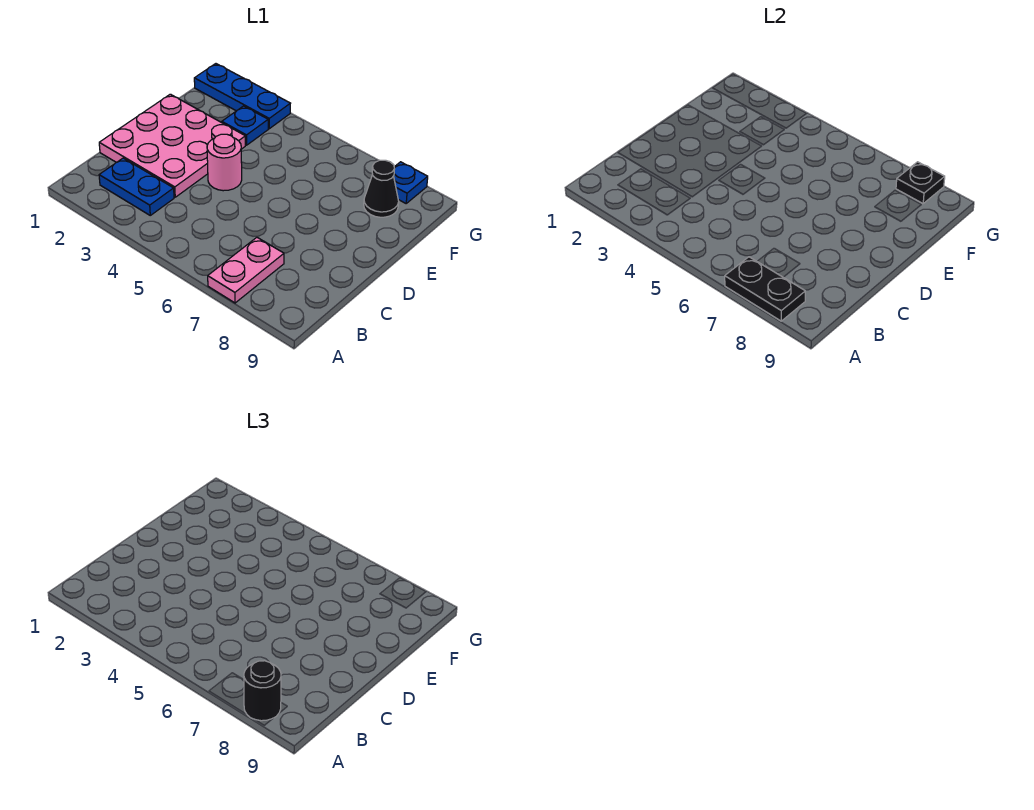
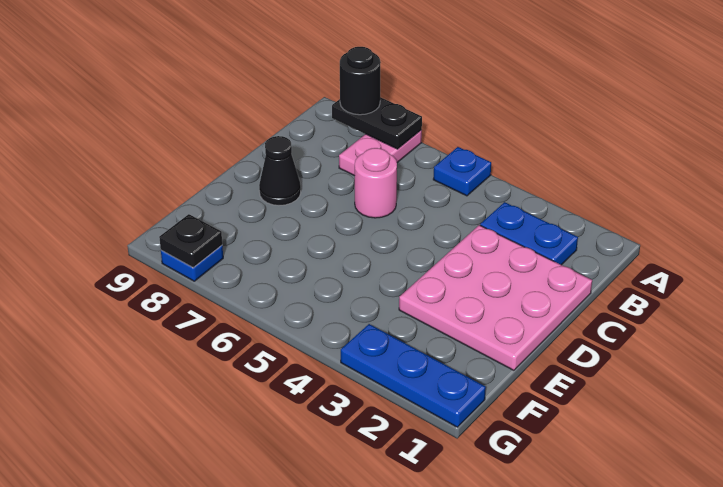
pink 1x1 round brick [207,134,242,191] -> pink 1x1 round brick moved to [355,148,397,218]
blue 1x1 plate [222,106,268,145] -> blue 1x1 plate moved to [433,147,491,196]
black 1x1 cone [364,160,399,217] -> black 1x1 cone moved to [259,136,301,206]

